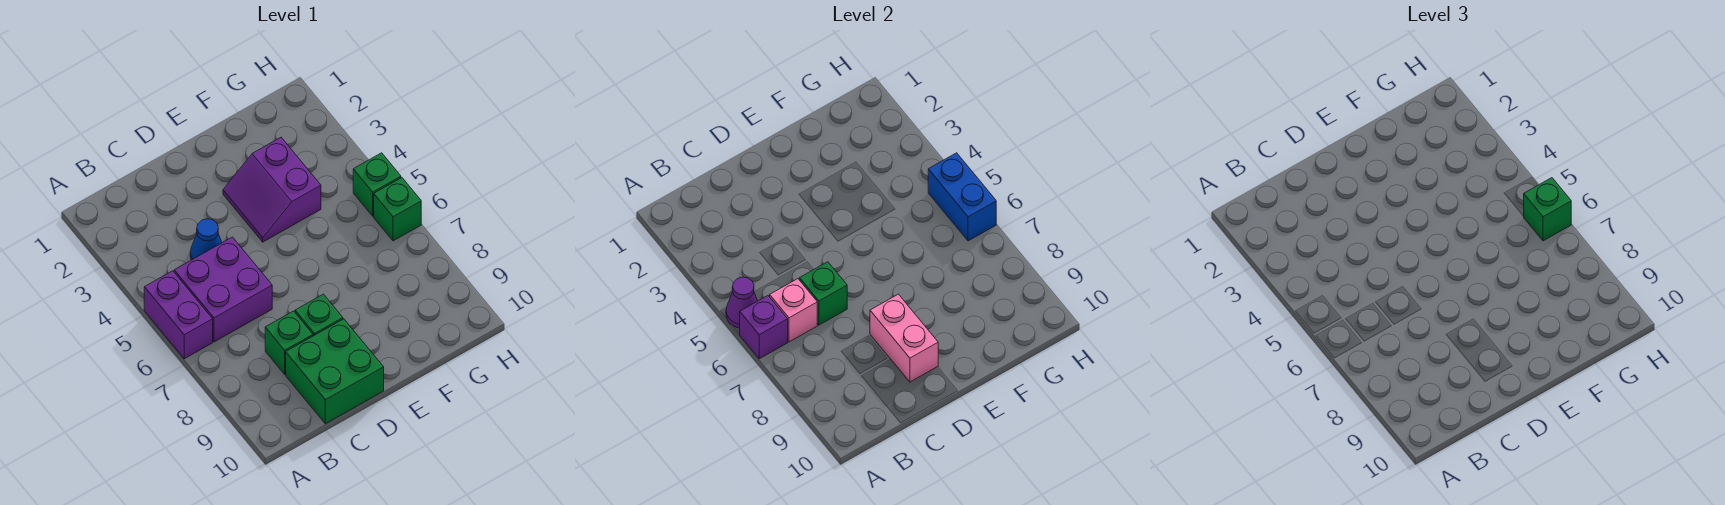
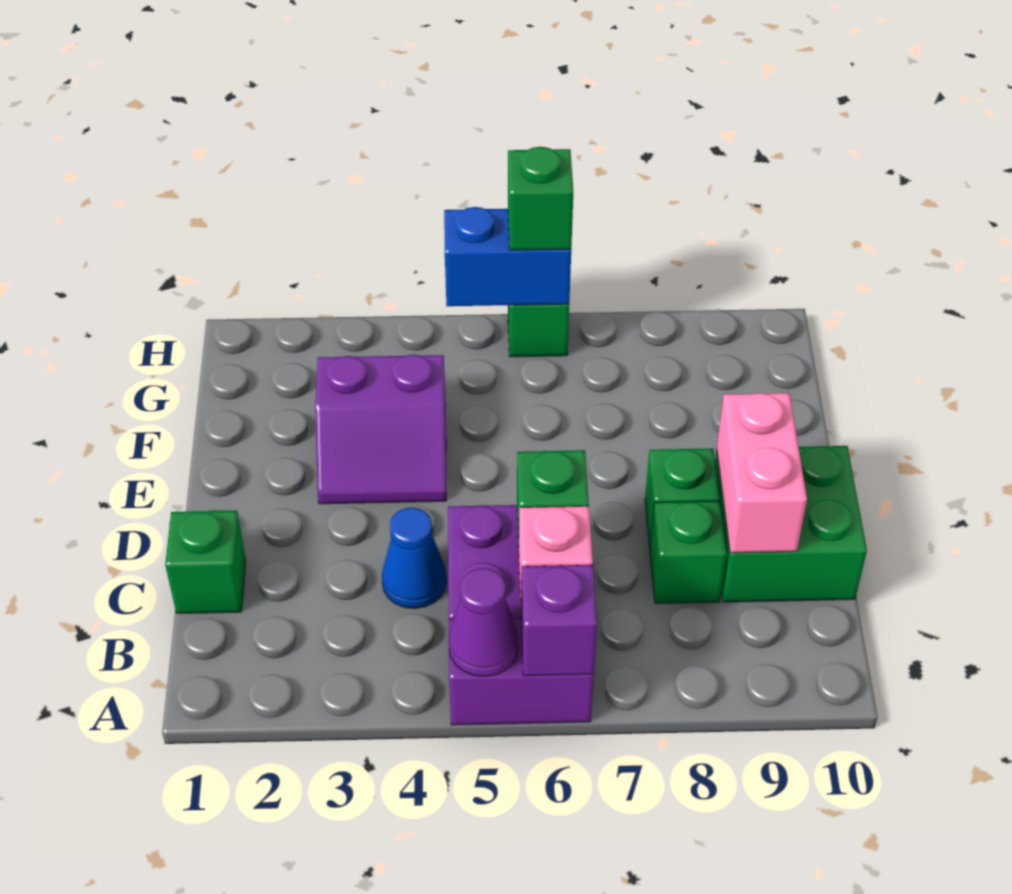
pink 1x2 brick [870,294,938,382] -> pink 1x2 brick turned to [717,393,807,553]
green 1x1 brick [353,153,401,216] -> green 1x1 brick moved to [165,511,246,613]

